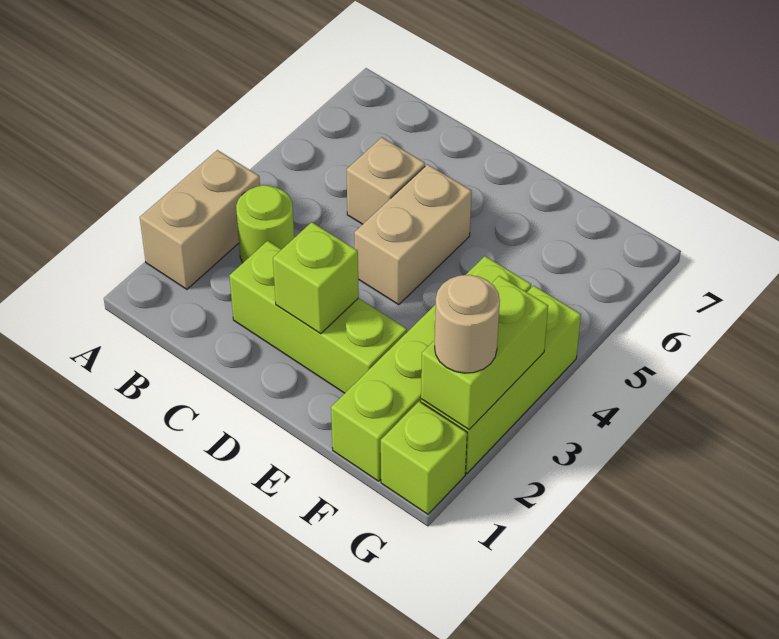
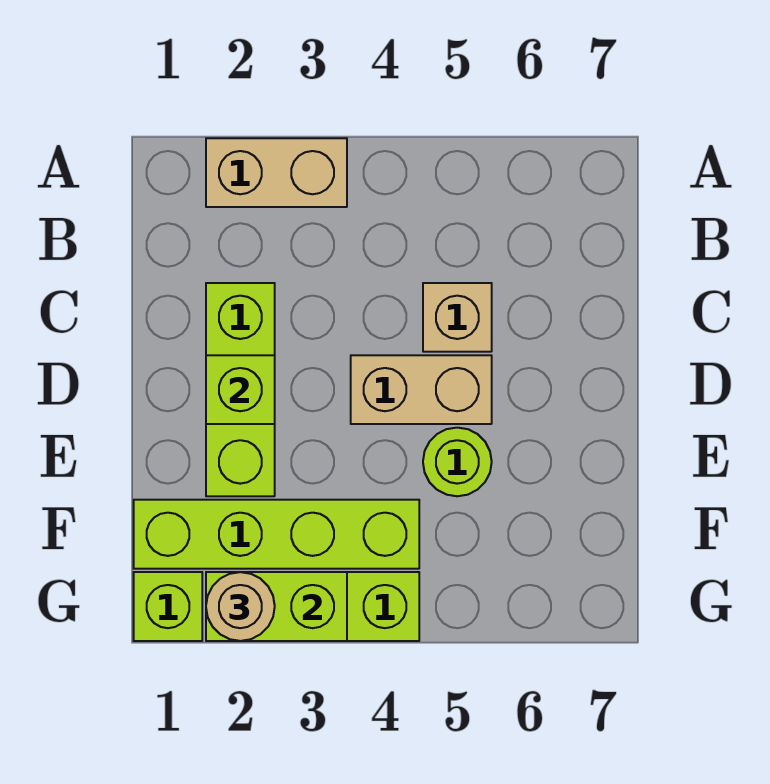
lime 1x1 round brick [236,185,294,262] -> lime 1x1 round brick moved to [423,428,492,496]

